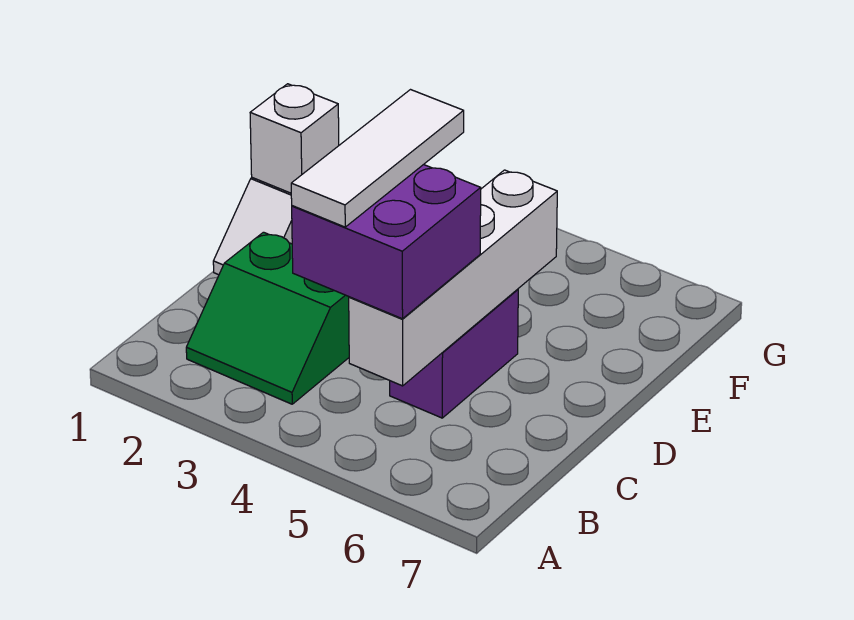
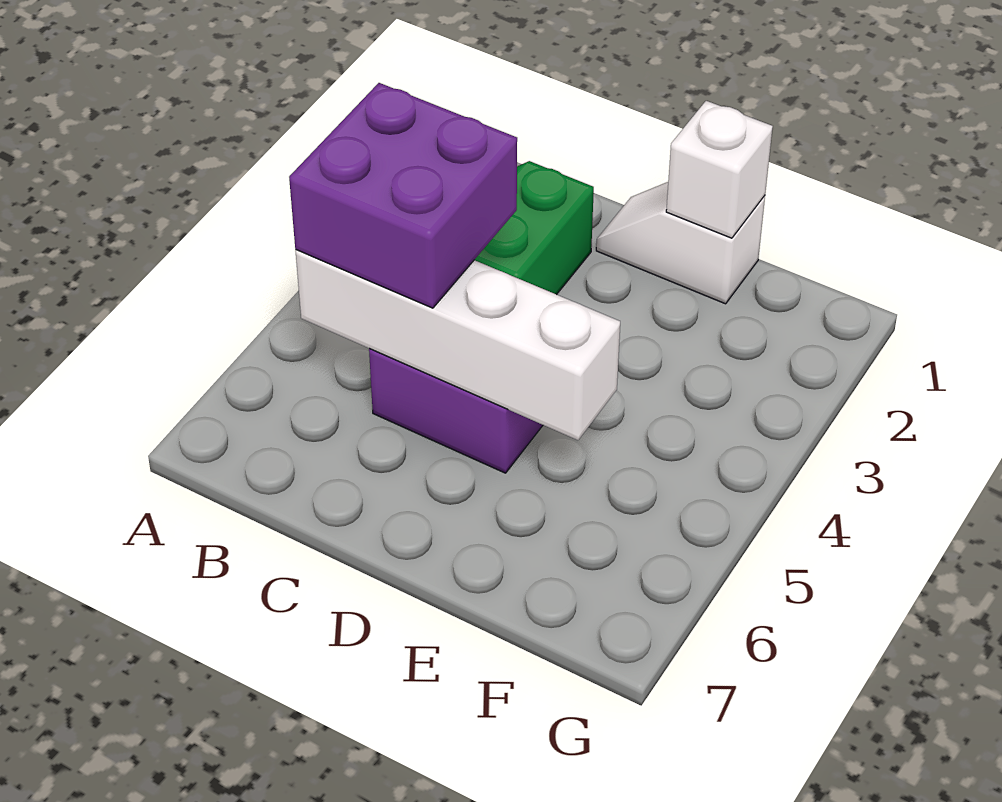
white 1x3 tile [291,90,464,227] -> none

